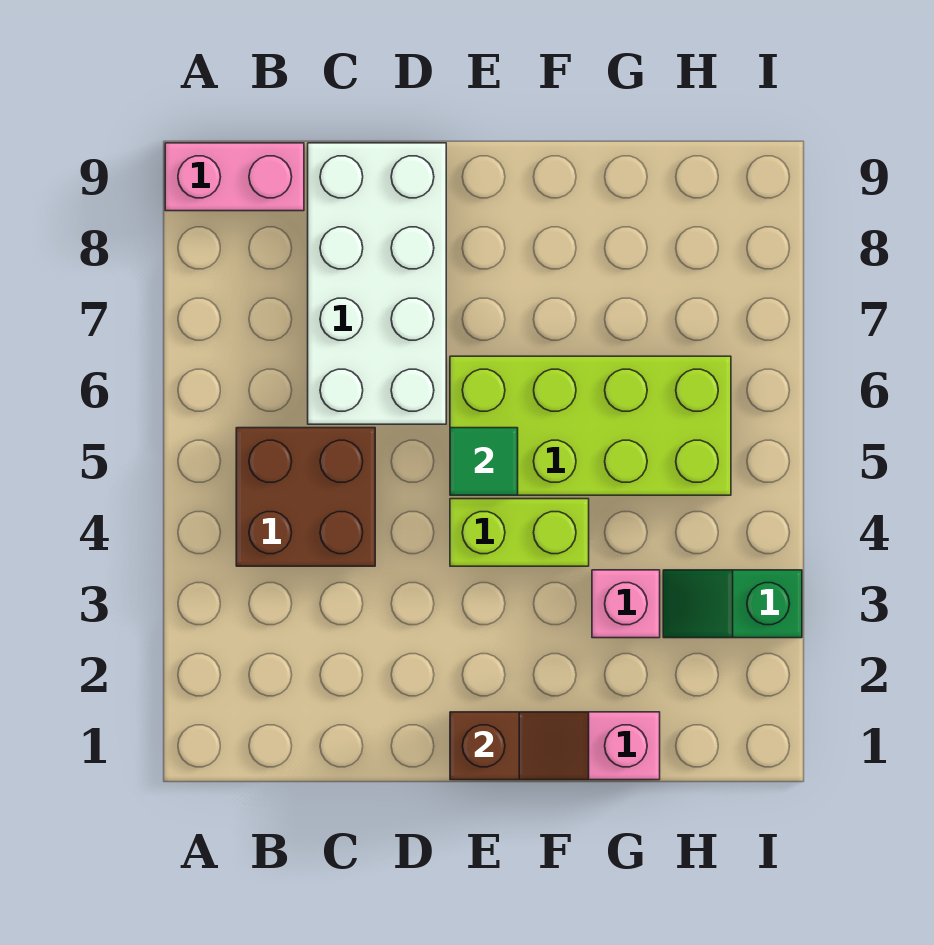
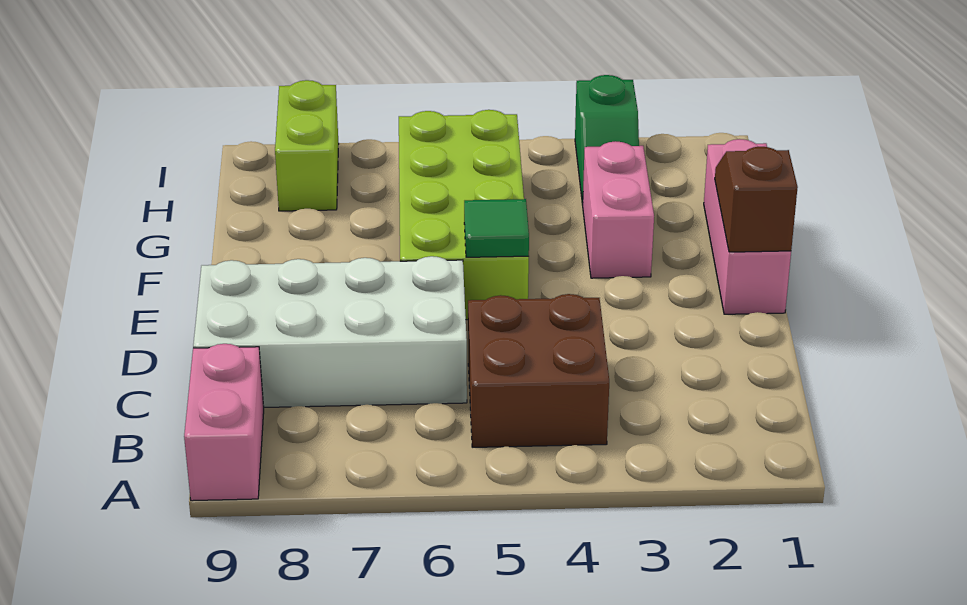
lime 1x2 brick [450,499,589,566] -> lime 1x2 brick moved to [275,80,339,211]
pink 1x1 brick [592,570,660,638] -> pink 1x2 brick [583,141,654,278]

